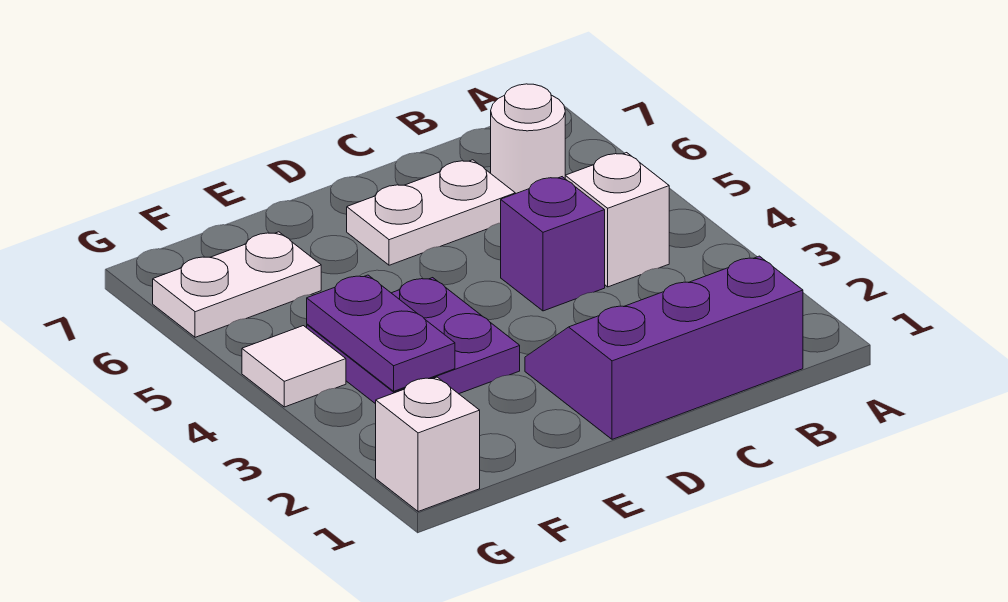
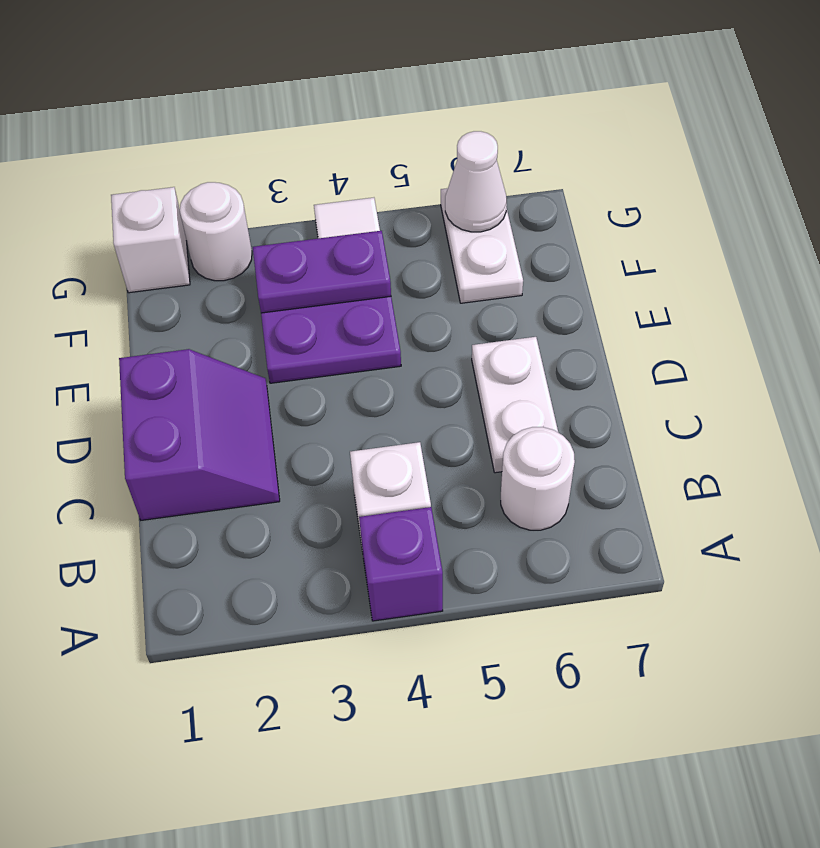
purple 2x3 slope [525,256,803,439] -> purple 2x2 slope [119,349,280,520]
purple 1x1 brick [501,177,605,311] -> purple 1x1 brick moved to [359,507,443,621]
none -> white 1x1 round brick [180,182,252,281]
none -> white 1x1 cone [445,131,507,232]

